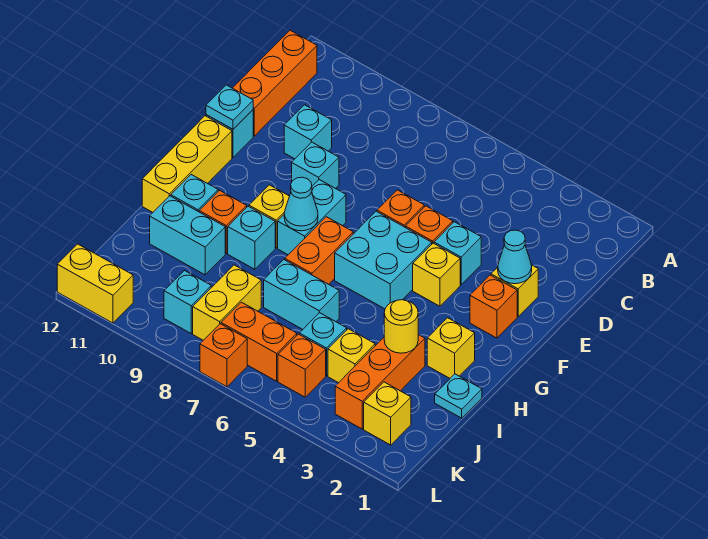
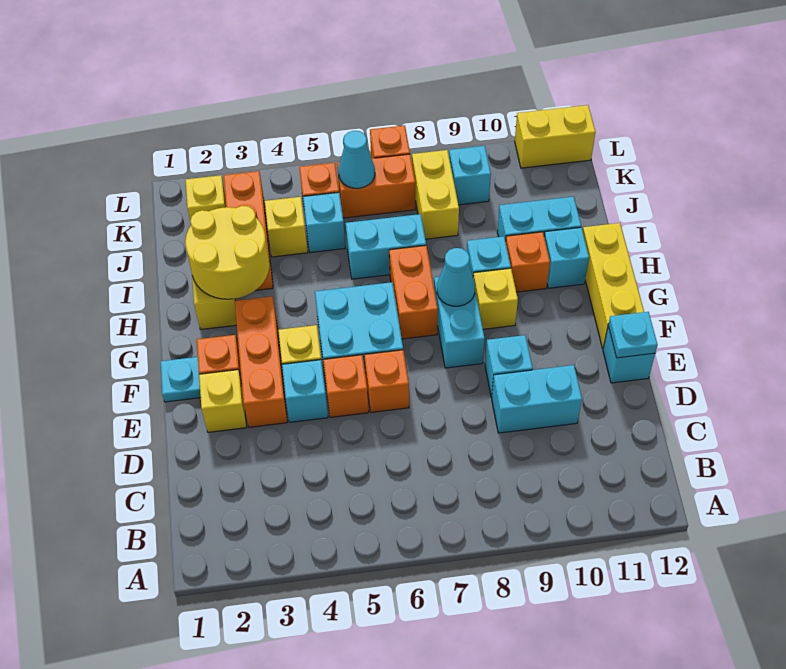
orange 1x3 brick [233,30,317,136] -> orange 1x3 brick moved to [235,296,287,427]
cyan 1x1 brick [284,105,332,159] -> cyan 1x2 brick [492,365,582,433]
cyan 1x1 cone [498,230,532,284] -> cyan 1x1 cone moved to [339,131,375,188]
cyan 1x1 plate [435,374,482,418] -> cyan 1x1 plate moved to [161,357,201,402]
yellow 1x1 round brick [384,300,418,353] -> yellow 2x2 round brick [185,206,269,299]

